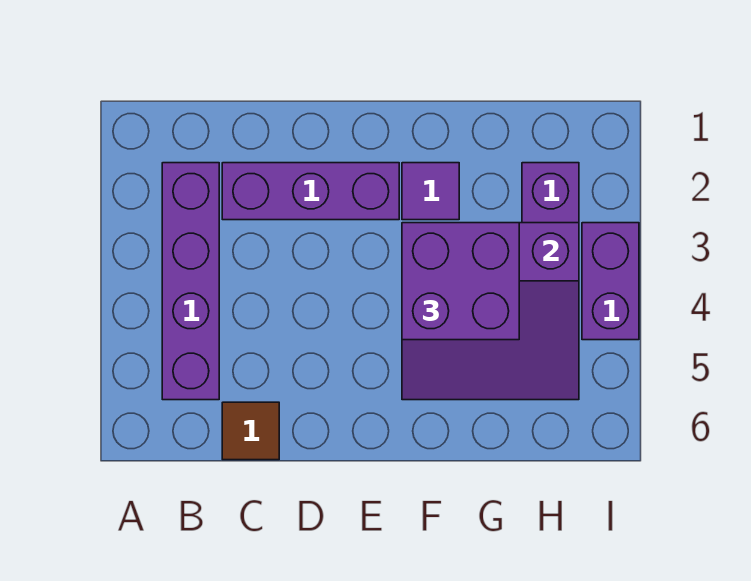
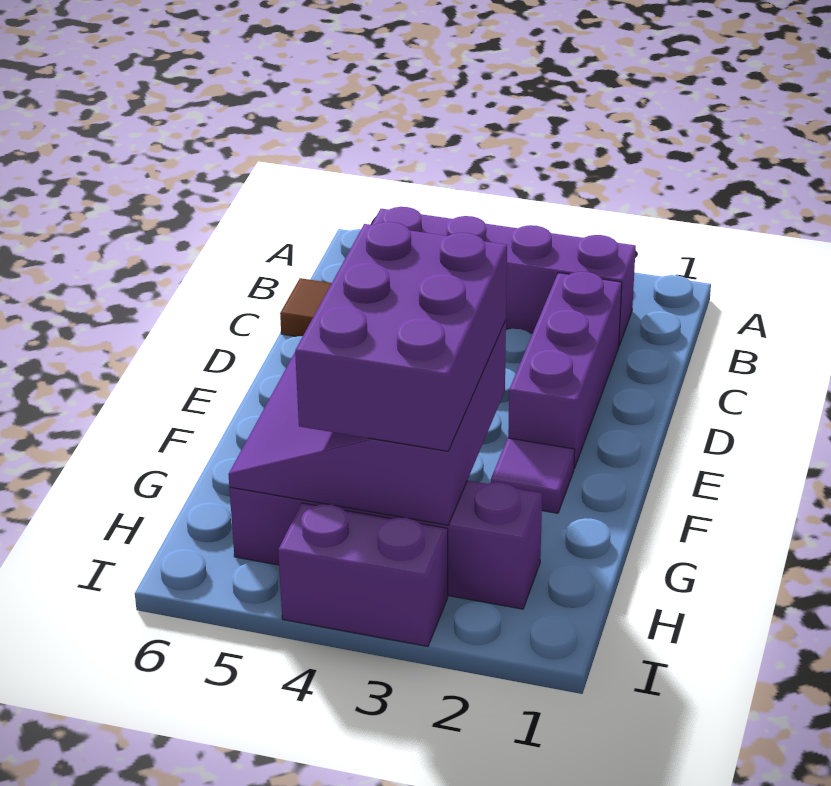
purple 2x2 brick [402,223,519,340] -> purple 2x3 brick [295,222,507,451]

